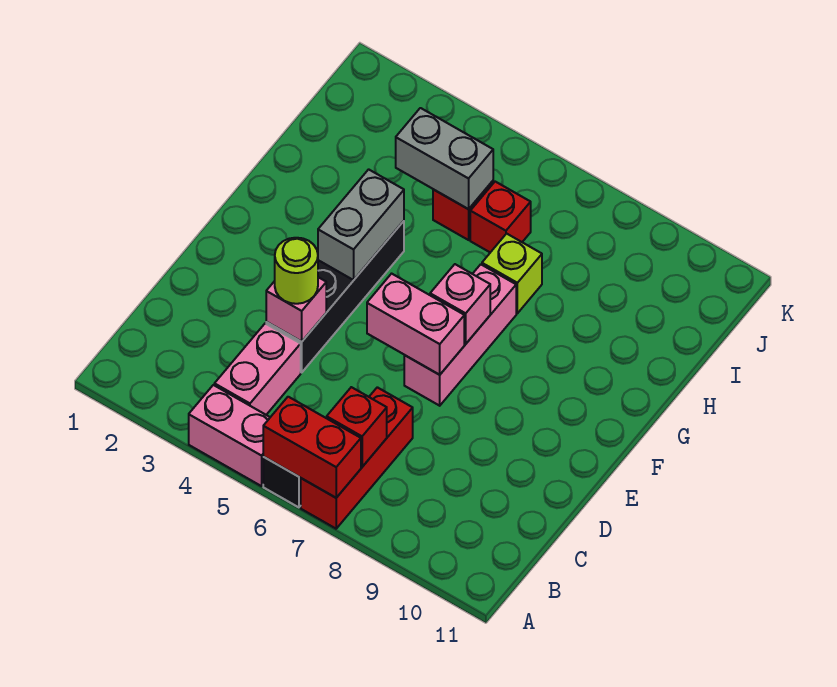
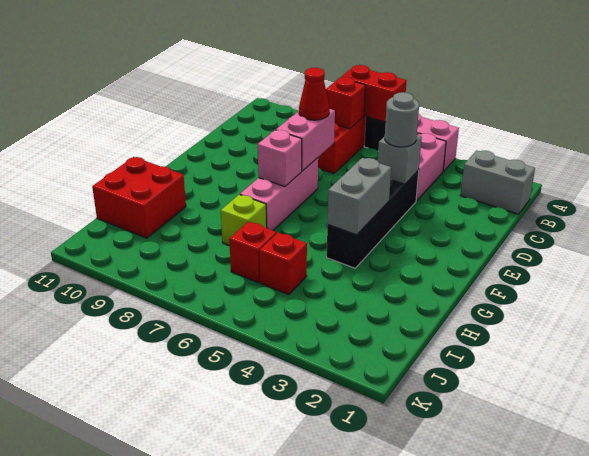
pink 1x1 brick [266,277,326,342] -> grey 1x1 brick [378,135,422,184]
lime 1x1 round brick [275,238,318,304] -> grey 1x1 round brick [385,92,419,147]
none -> red 1x1 cone [299,68,329,120]
pink 1x2 brick [367,274,464,375] -> pink 1x2 brick turned to [276,109,335,171]
none -> red 2x2 brick [92,157,186,238]
grey 1x2 brick [396,108,493,209] -> grey 1x2 brick moved to [461,150,535,214]

